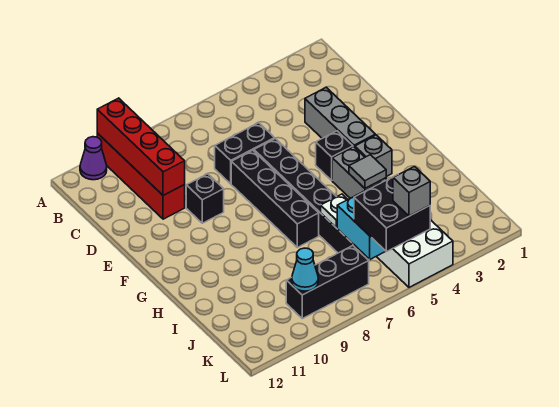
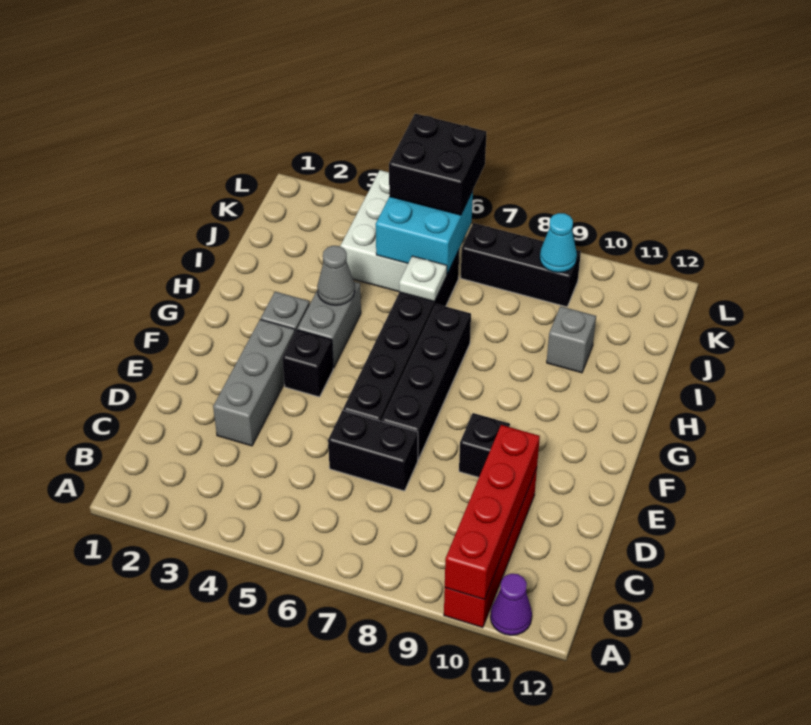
grey 1x1 tile [349,155,386,188] -> grey 1x1 cone [317,246,355,305]
grey 1x1 brick [393,166,430,216] -> grey 1x1 brick moved to [547,306,596,373]

